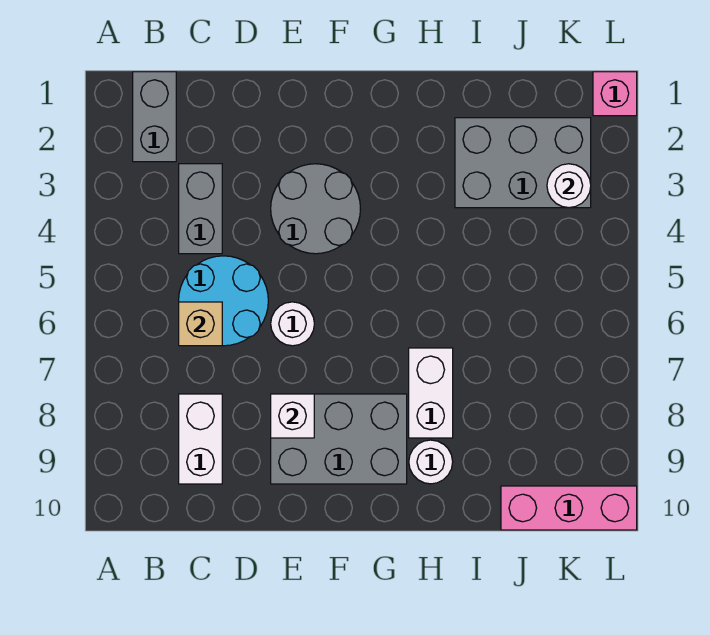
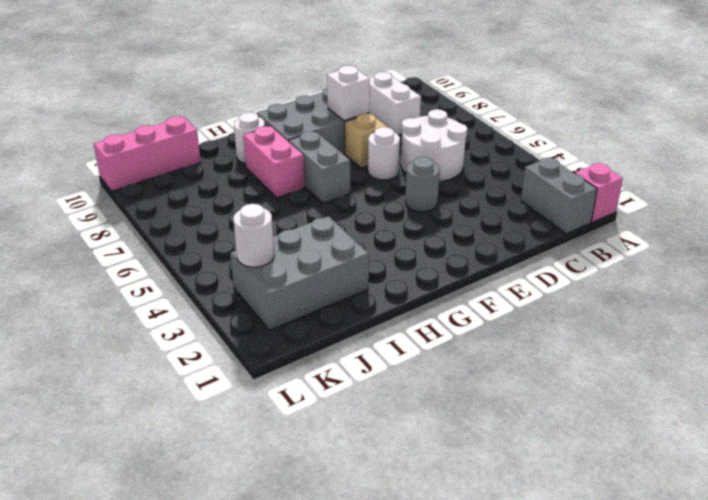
grey 1x2 brick [179,164,222,254] -> grey 1x2 brick moved to [289,131,350,203]
cyan 2x2 round brick [179,256,268,346] -> white 2x2 round brick [401,109,467,182]
tan 1x1 brick [179,302,222,346] -> tan 1x1 brick moved to [345,113,387,168]
grey 2x2 round brick [271,164,361,254] -> grey 1x1 round brick [405,157,440,212]
white 1x2 brick [409,348,453,438] -> pink 1x2 brick [244,126,304,198]
pink 1x1 brick [593,72,637,116] -> pink 1x1 brick moved to [575,163,623,222]

